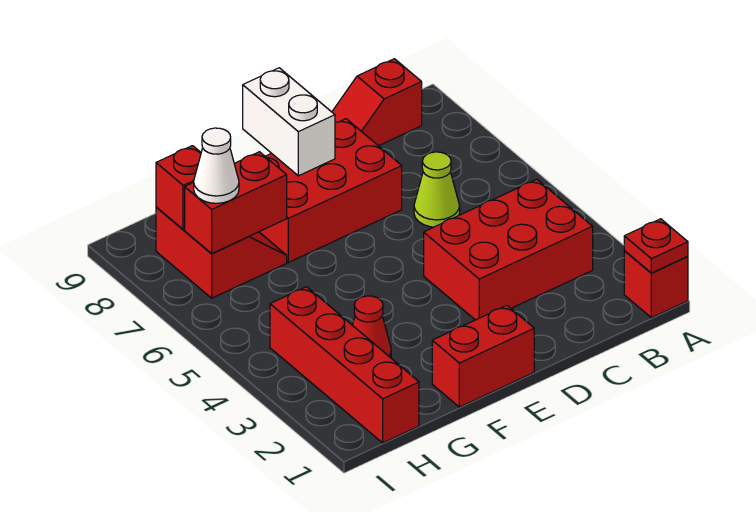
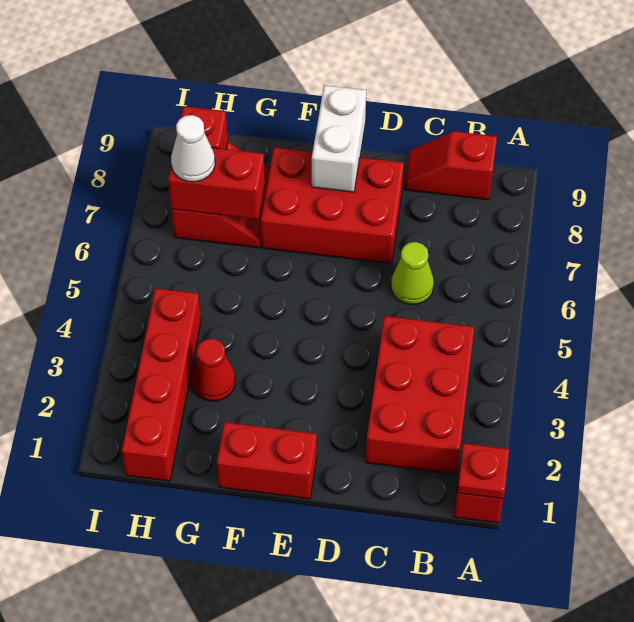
red 2x3 brick [424,179,593,320] -> red 2x3 brick turned to [366,316,474,474]

